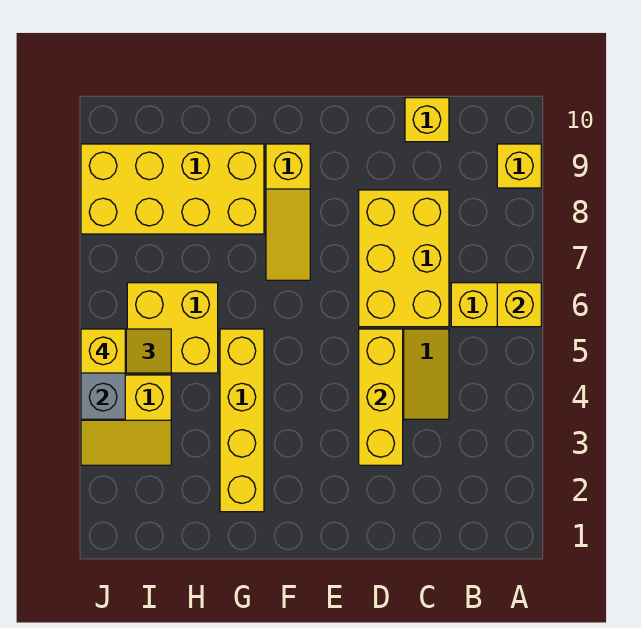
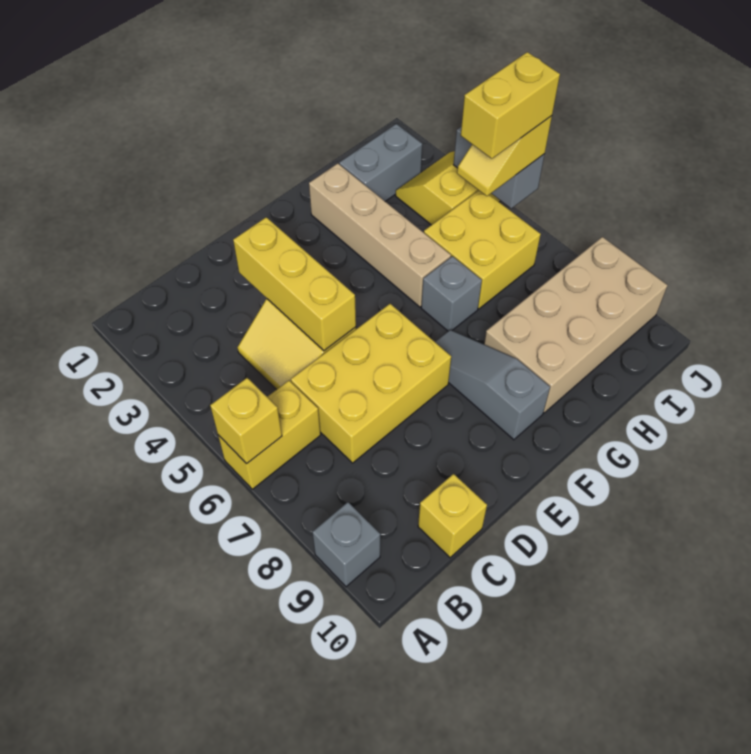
yellow 1x1 brick [497,144,541,188] -> grey 1x1 brick [312,502,380,587]
yellow 2x3 brick [359,190,449,327] -> yellow 2x3 brick turned to [291,304,451,463]
yellow 1x3 slope [266,144,310,280] -> grey 1x3 slope [435,330,550,440]
yellow 1x4 brick [220,329,264,512] -> tan 1x4 brick [309,163,451,307]
none -> grey 1x1 brick [421,256,482,331]
yellow 2x4 brick [81,144,264,234] -> tan 2x4 brick [484,237,667,413]
none -> grey 1x2 brick [339,124,422,202]
yellow 1x1 brick [81,329,125,373] -> yellow 1x2 brick [461,52,560,159]

